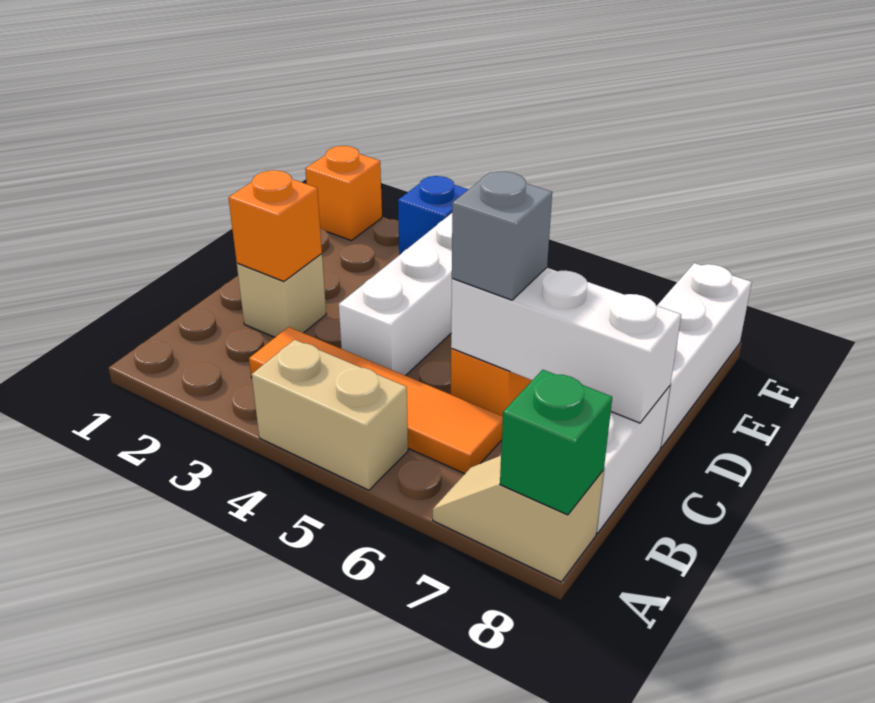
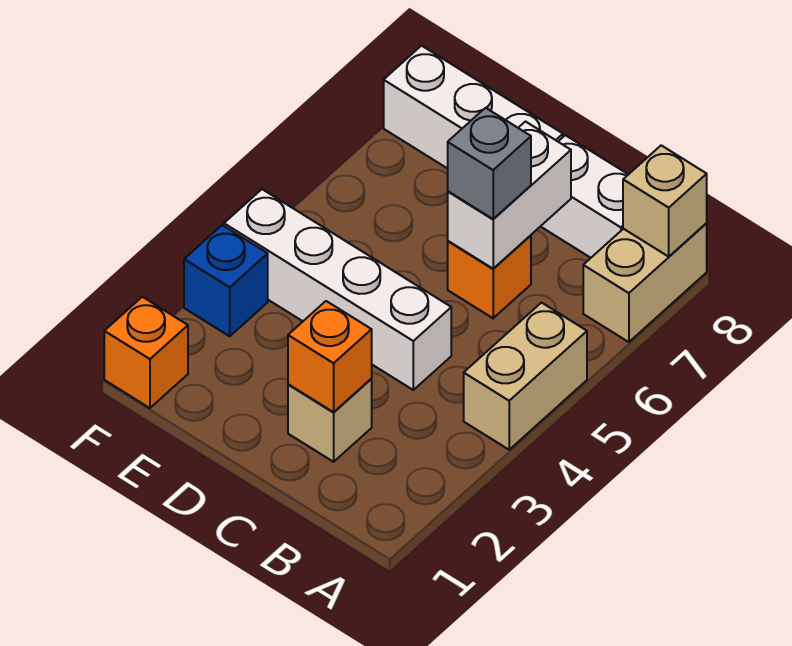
tan 1x2 slope [433,456,604,582] -> tan 1x2 brick [583,223,707,342]
green 1x1 brick [500,370,612,515] -> tan 1x1 brick [623,145,707,257]
orange 1x4 tile [249,327,503,474] -> none
white 1x3 brick [451,268,681,423] -> white 1x2 brick [448,122,571,269]

